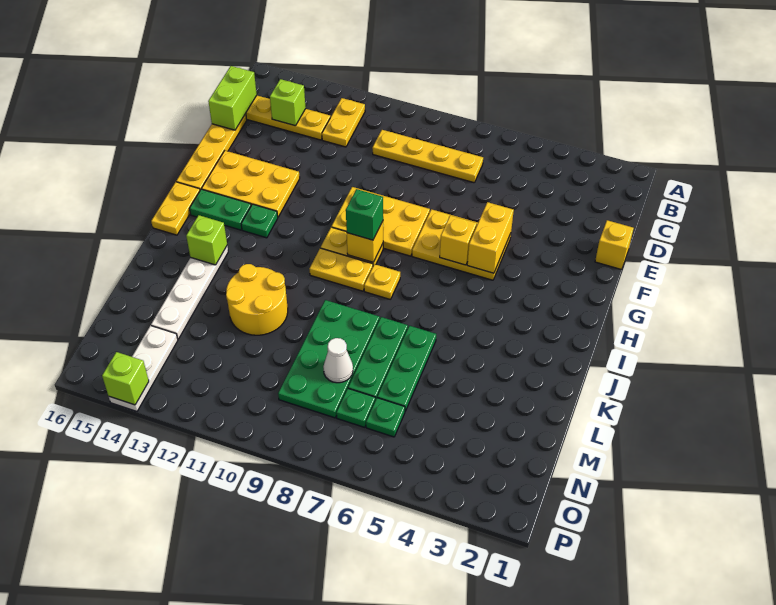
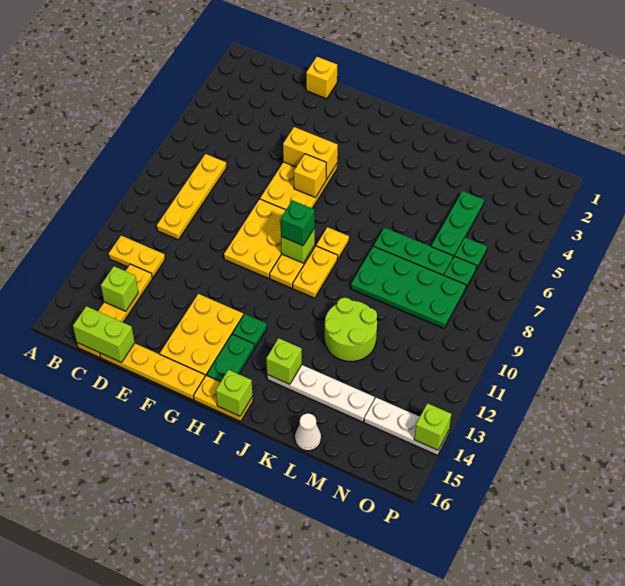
yellow 1x1 brick [347,221,383,262] -> lime 1x1 brick [281,228,315,263]
none -> lime 1x1 brick [216,370,253,416]
green 1x3 plate [377,326,436,411] -> green 1x3 plate turned to [431,191,484,257]
yellow 2x2 round brick [226,264,288,335] -> lime 2x2 round brick [325,298,377,362]
white 1x1 cone [323,338,353,383] -> white 1x1 cone moved to [295,413,321,451]

